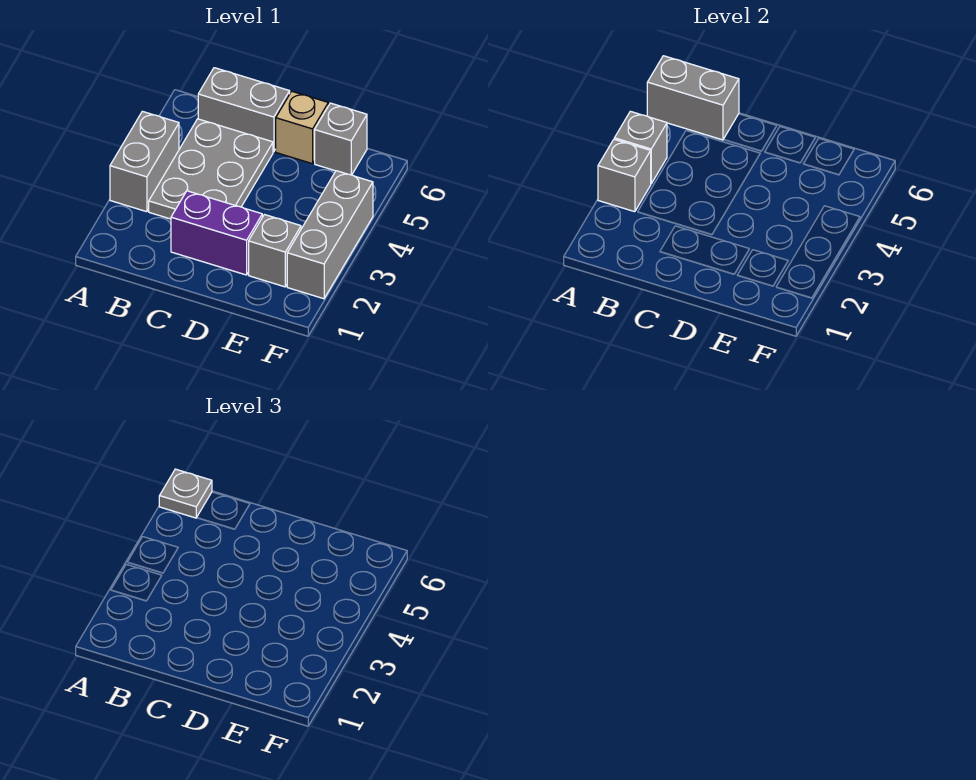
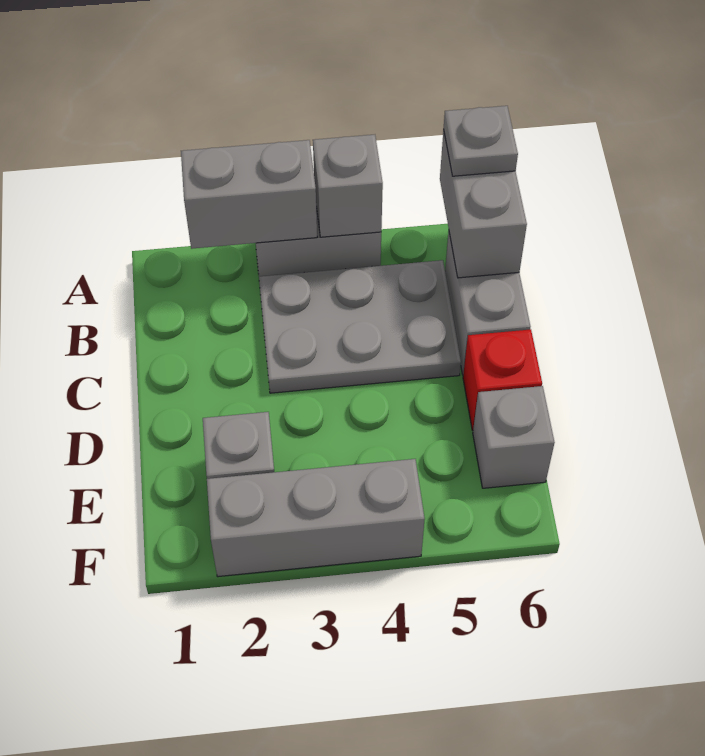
grey 1x1 brick [598,139,651,212] -> grey 1x2 brick [181,140,317,249]
purple 1x2 brick [171,191,262,275] -> none
tan 1x1 brick [276,91,328,164] -> red 1x1 brick [463,329,542,430]

